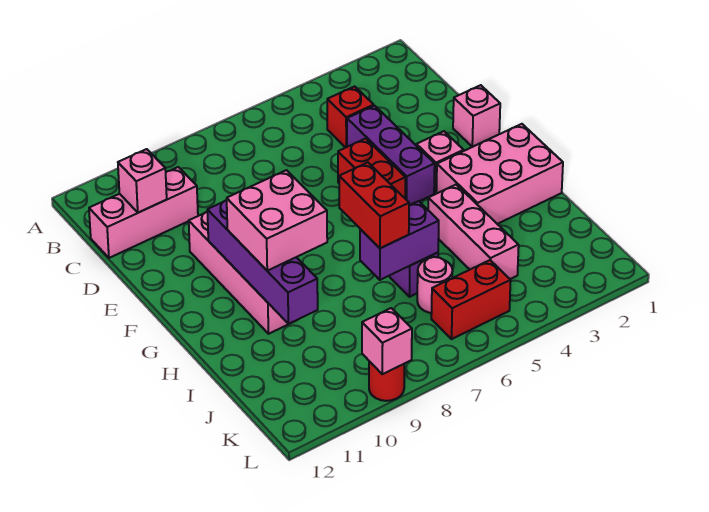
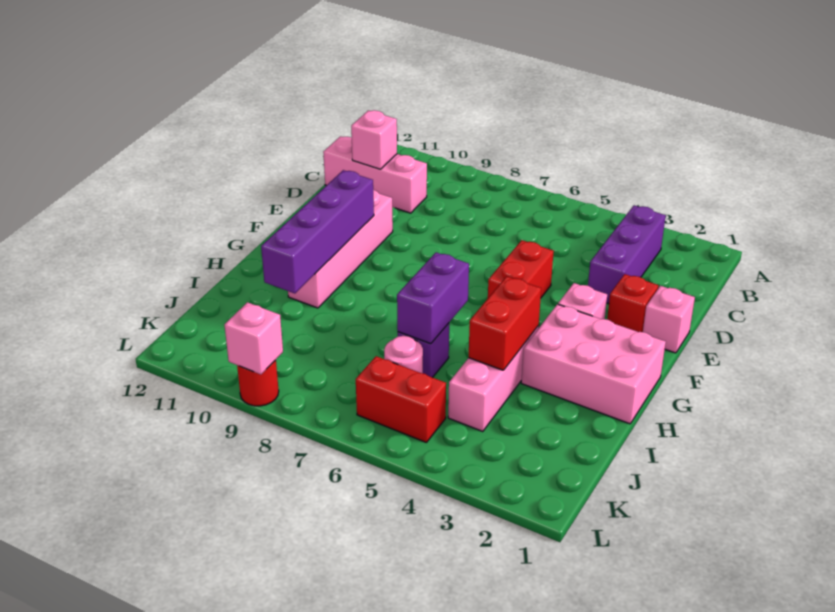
red 1x1 brick [327,86,374,147] -> red 1x1 brick moved to [607,274,658,332]
purple 1x3 brick [347,106,435,205] -> purple 1x3 brick moved to [588,206,666,304]
pink 2x2 brick [227,170,327,271] -> none
red 1x2 brick [339,163,409,248] -> red 1x2 brick moved to [469,276,541,370]
purple 1x2 brick [360,201,439,280] -> purple 1x2 brick turned to [397,252,469,344]

